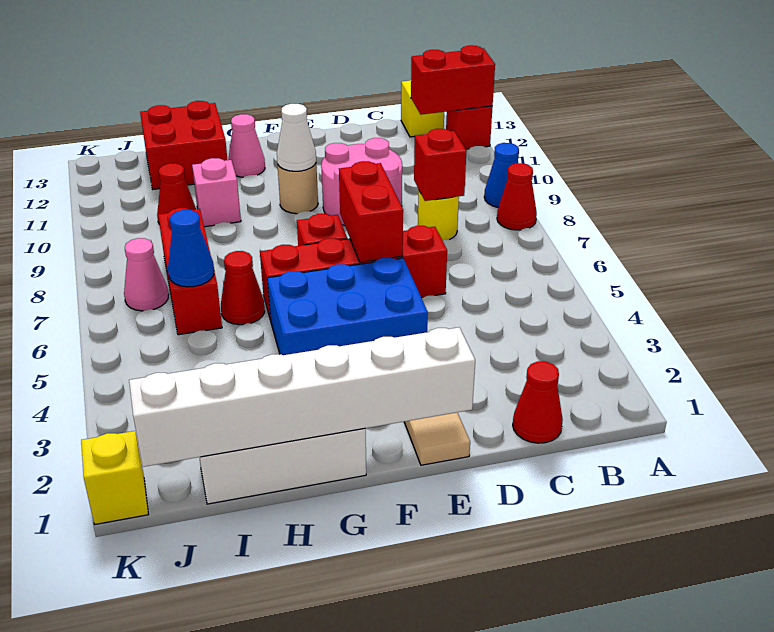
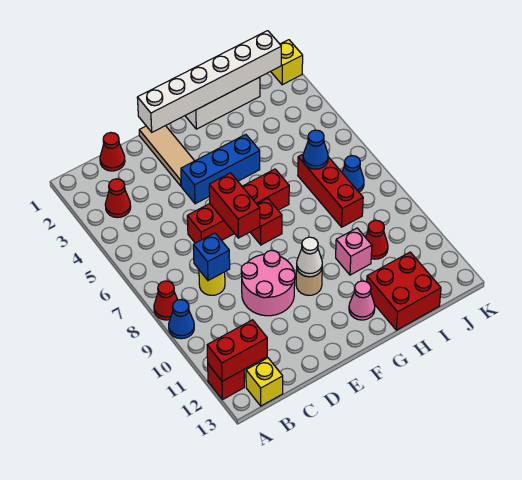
red 1x1 brick [414,129,466,201] -> blue 1x1 brick [193,233,230,281]
blue 2x3 brick [267,258,428,355] -> blue 1x3 brick [181,135,260,204]
red 1x1 cone [221,251,265,325] -> red 1x1 cone moved to [105,179,131,218]
pink 1x1 cone [124,238,169,311] -> blue 1x1 cone [342,156,364,192]

